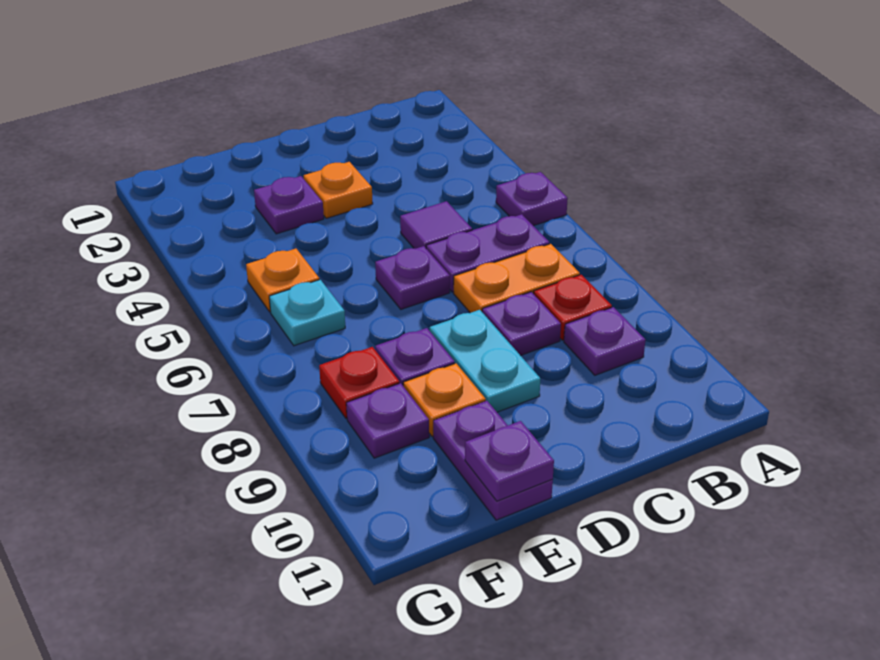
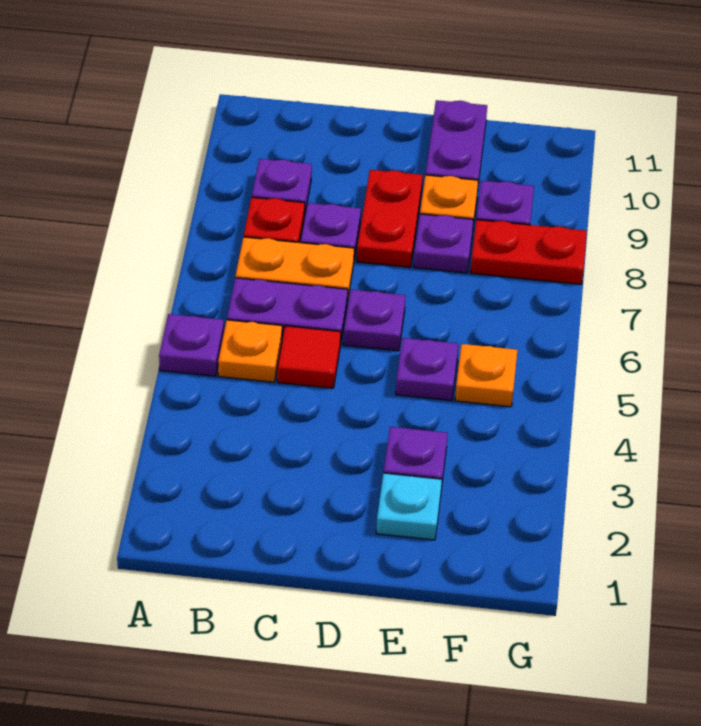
purple 1x1 tile [400,201,472,249] -> red 1x1 tile [277,326,341,388]
orange 1x1 plate [304,162,373,218] -> orange 1x1 plate moved to [218,320,282,382]
cyan 1x2 plate [430,310,540,412] -> red 1x2 plate [357,170,423,267]
purple 1x1 plate [465,421,554,501] -> purple 1x1 plate moved to [396,338,458,401]
cyan 1x1 plate [269,280,345,346] -> cyan 1x1 plate moved to [376,473,442,540]
red 1x1 plate [319,347,399,419] -> red 1x2 plate [470,220,587,285]

